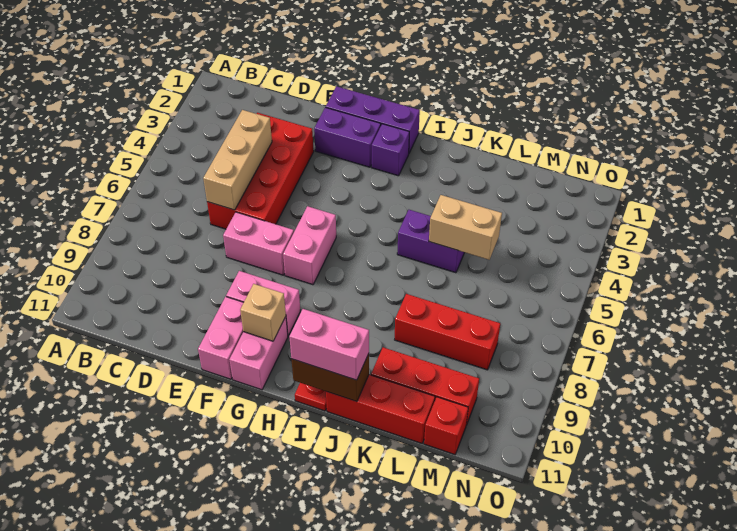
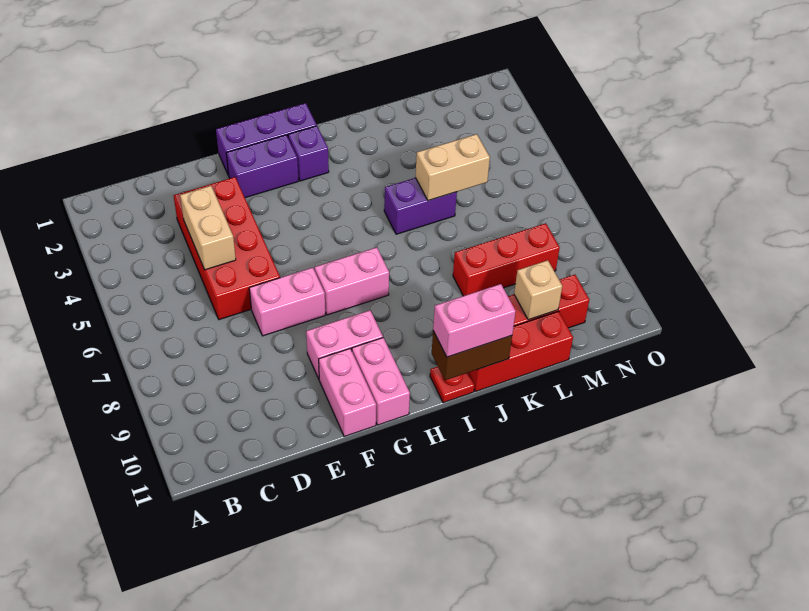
tan 1x3 brick [203,110,272,210] -> tan 1x2 brick [180,186,236,270]
pink 1x2 brick [283,206,336,285] -> pink 1x2 brick turned to [314,247,389,315]
tan 1x1 brick [240,284,286,341] -> tan 1x1 brick moved to [514,260,562,320]
red 1x1 brick [424,397,468,455] -> none

